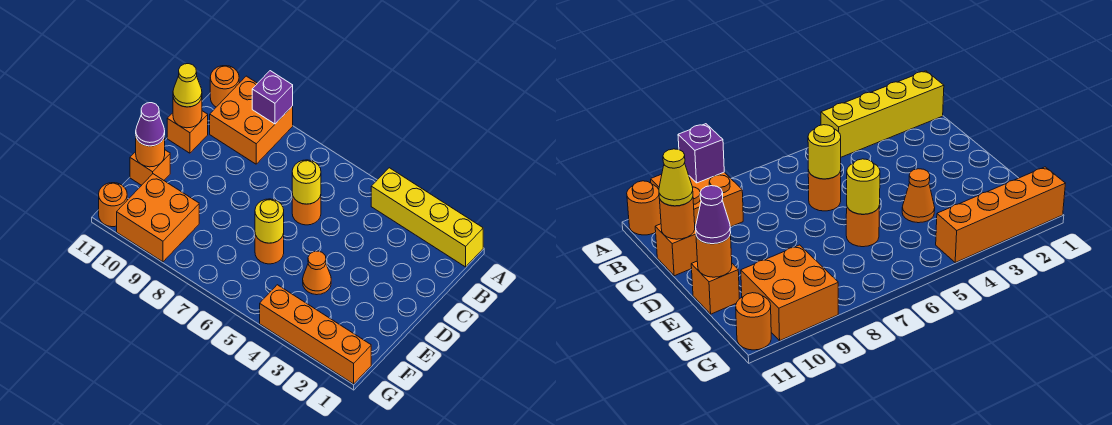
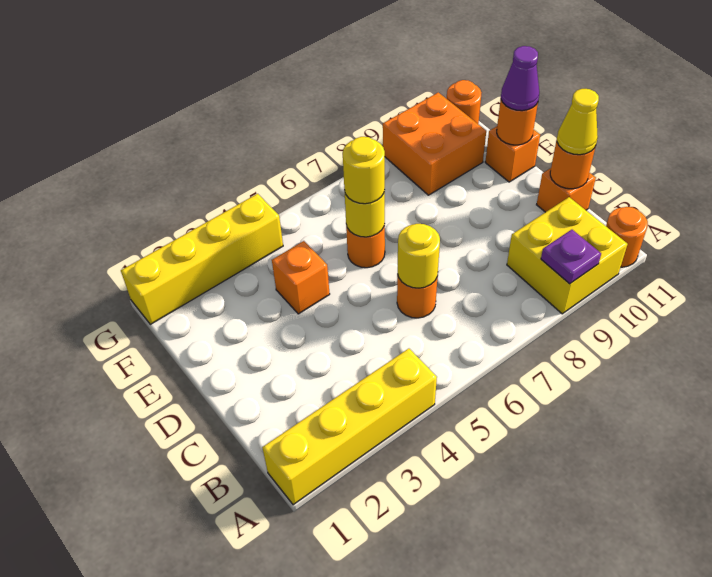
orange 2x2 brick [210,76,293,164] -> yellow 2x2 brick [507,197,628,314]
purple 1x1 brick [252,71,293,124] -> purple 1x1 plate [541,230,601,284]
orange 1x1 cone [303,251,331,295] -> orange 1x1 brick [272,241,330,314]
none -> yellow 1x1 round brick [343,137,385,204]
orange 1x4 brick [260,285,371,384] -> yellow 1x4 brick [121,194,283,324]

